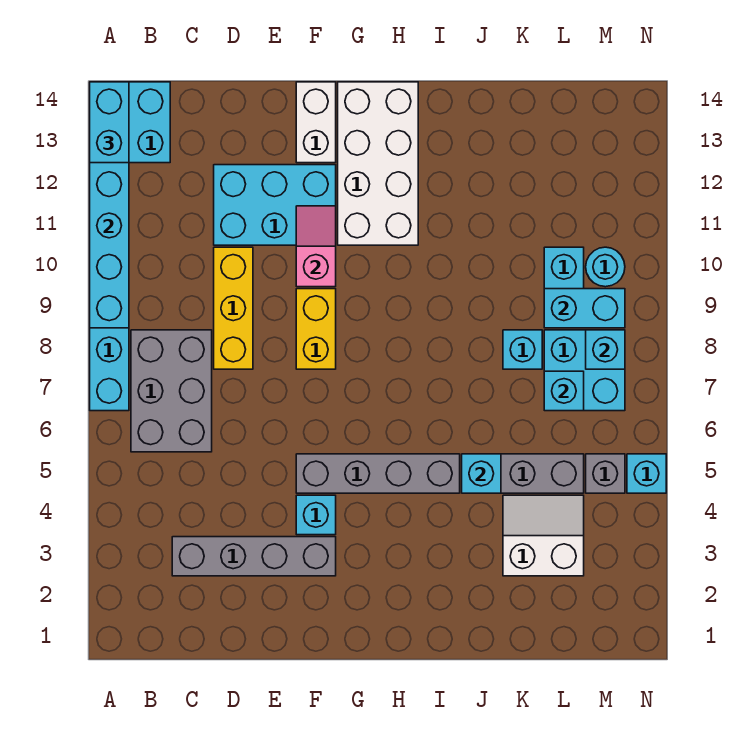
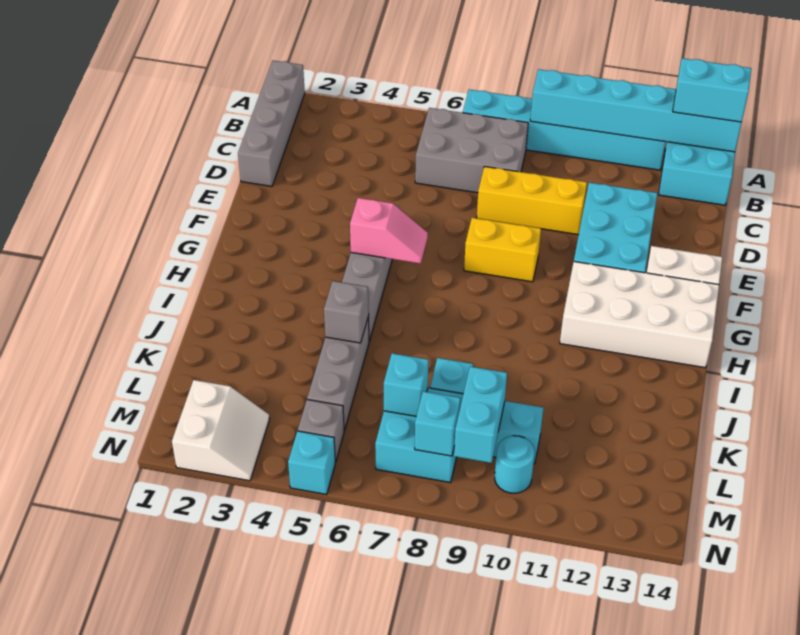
grey 1x4 brick [172,537,336,576] -> grey 1x4 brick moved to [238,61,305,186]
cyan 1x1 brick [296,495,336,535] -> none
pink 1x2 slope [296,206,336,287] -> pink 1x2 slope moved to [350,198,428,264]
cyan 1x1 brick [462,454,501,493] -> grey 1x1 brick [324,281,369,343]
white 2x2 slope [503,495,584,576] -> white 2x2 slope moved to [172,380,269,481]

